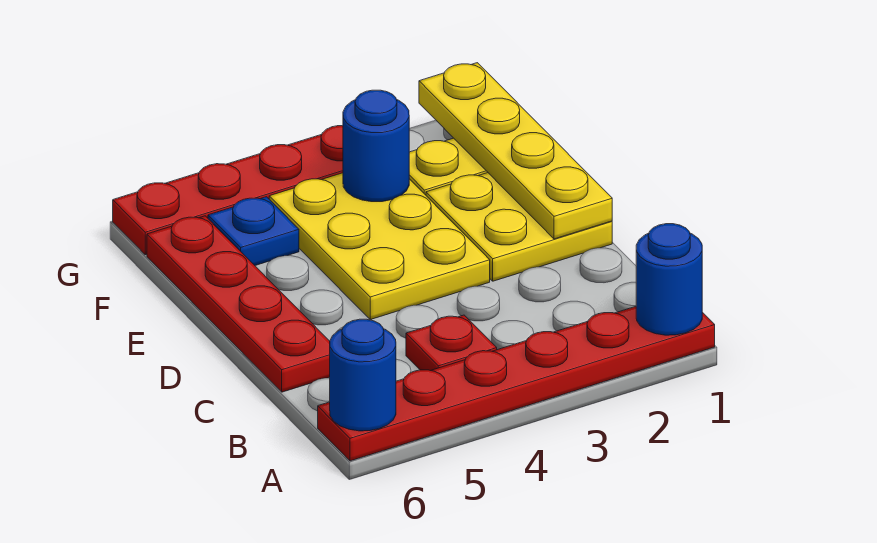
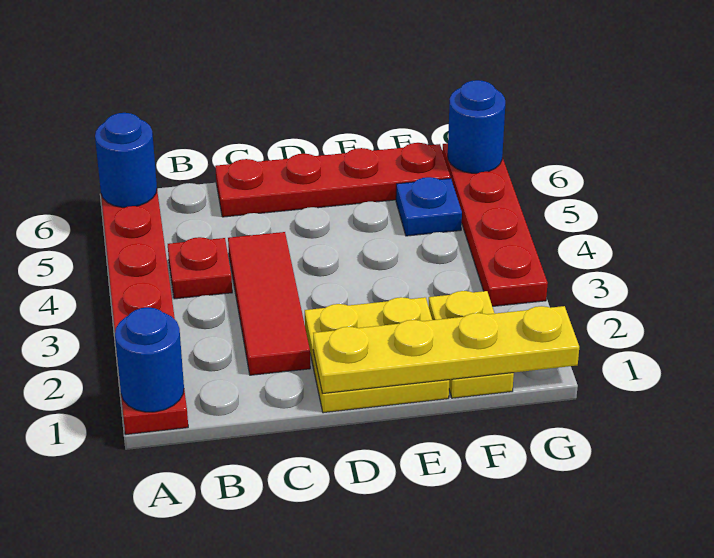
none -> red 1x3 tile [228,232,310,375]
yellow 2x3 plate [269,173,490,319] -> none
blue 1x1 round brick [343,90,409,202] -> blue 1x1 round brick moved to [448,80,505,173]

